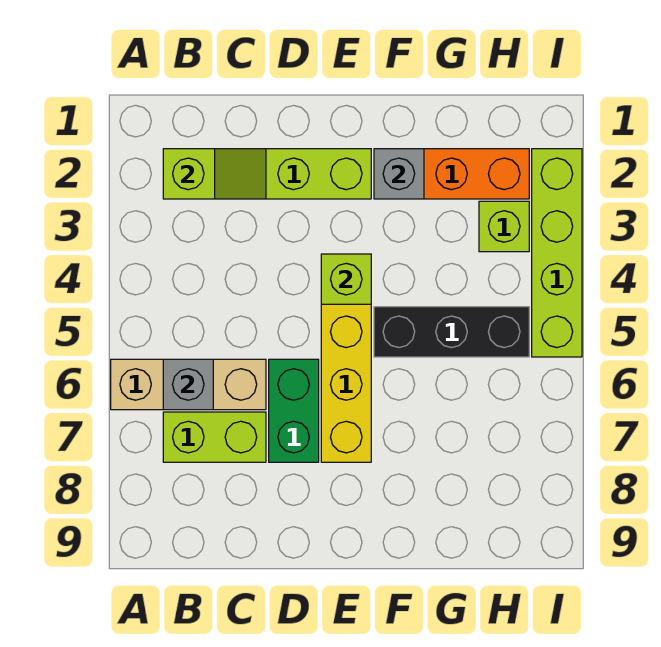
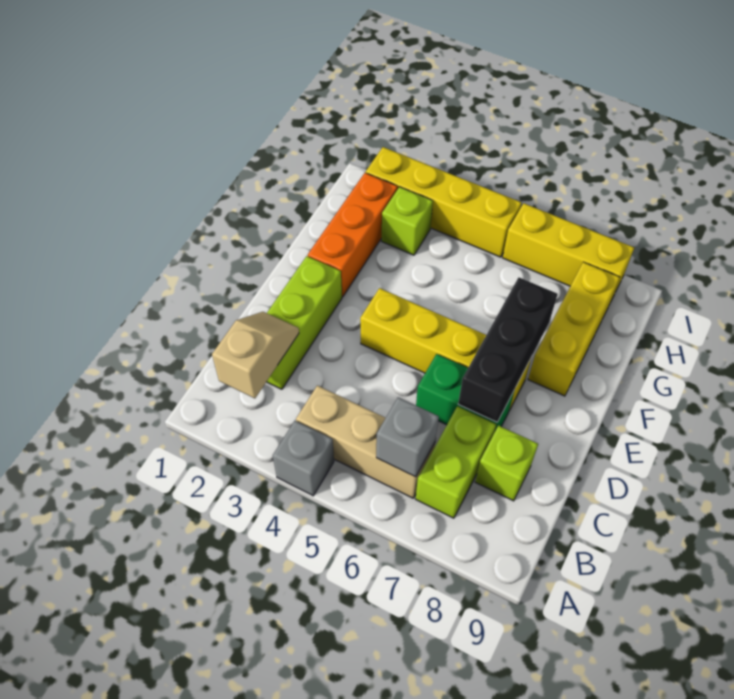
tan 1x3 brick [111,359,266,410] -> tan 1x3 brick turned to [296,385,435,498]
lime 1x2 slope [163,149,266,199] -> tan 1x2 slope [212,312,299,398]
lime 1x1 brick [321,254,371,304] -> lime 1x1 brick moved to [475,426,538,501]
grey 1x1 brick [374,149,424,199] -> grey 1x1 brick moved to [273,421,334,496]
black 1x3 brick [374,307,529,357] -> black 1x3 brick moved to [458,278,558,422]
none -> yellow 1x3 brick [528,262,620,396]
lime 1x4 brick [532,149,582,357] -> yellow 1x4 brick [366,147,522,257]
none -> yellow 1x3 brick [503,203,634,299]

